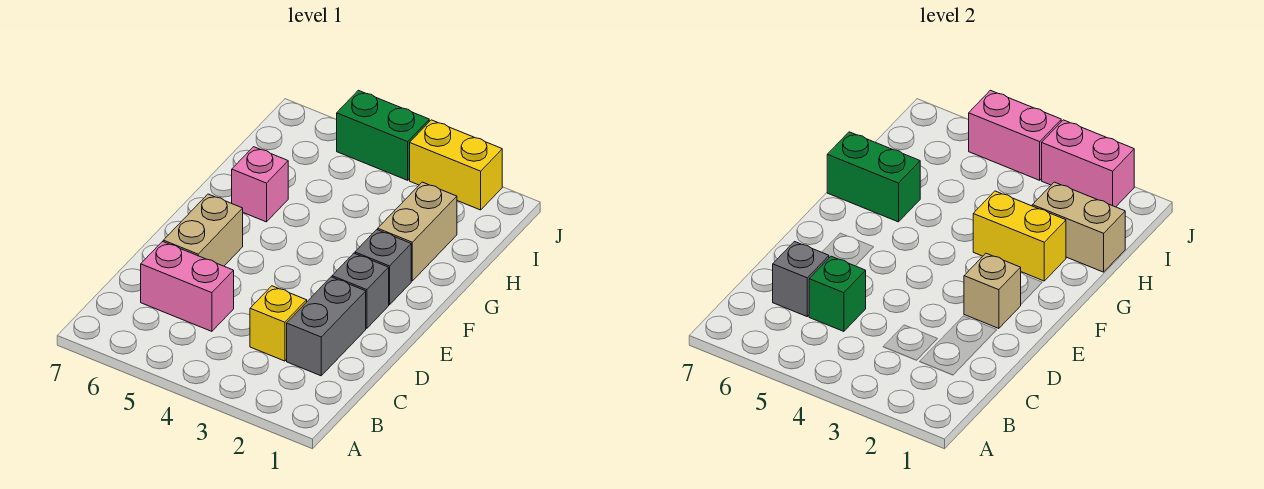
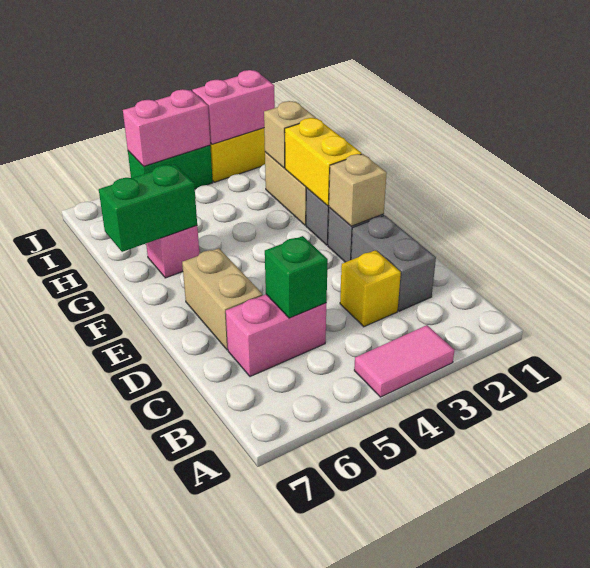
none -> pink 1x2 tile [354,325,454,397]
grey 1x1 brick [773,242,829,316] -> none
yellow 1x2 brick [973,191,1066,281] -> yellow 1x2 brick turned to [285,118,362,206]
tan 1x2 brick [1032,182,1125,272] -> tan 1x1 brick [264,101,316,168]

